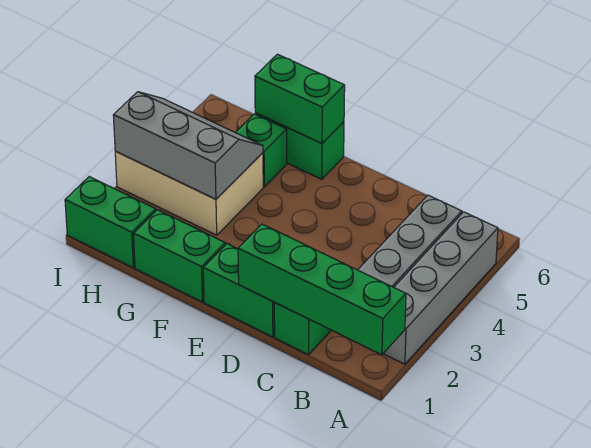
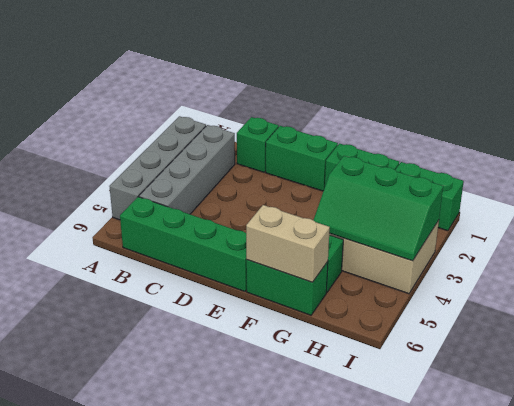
green 1x4 brick [238,224,406,355] -> green 1x4 brick moved to [120,197,247,291]
green 1x2 brick [255,54,345,143] -> tan 1x2 brick [246,205,330,282]
grey 2x3 slope [113,92,263,199] -> green 2x3 slope [313,156,443,261]

